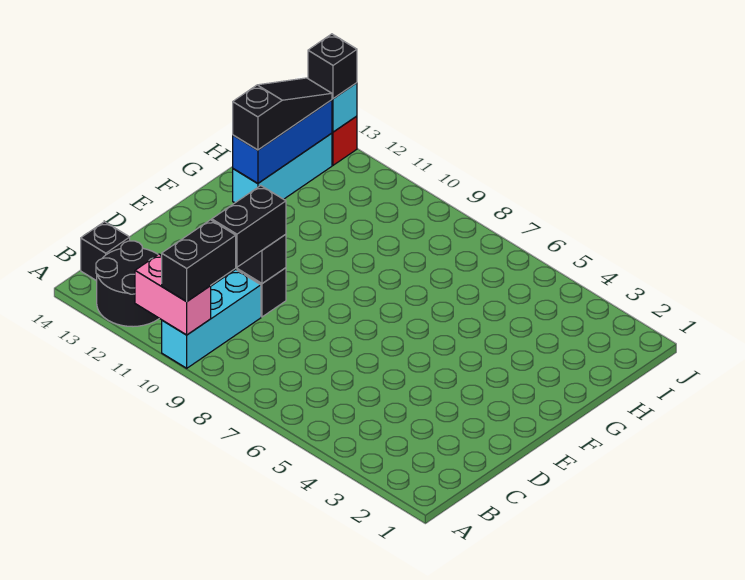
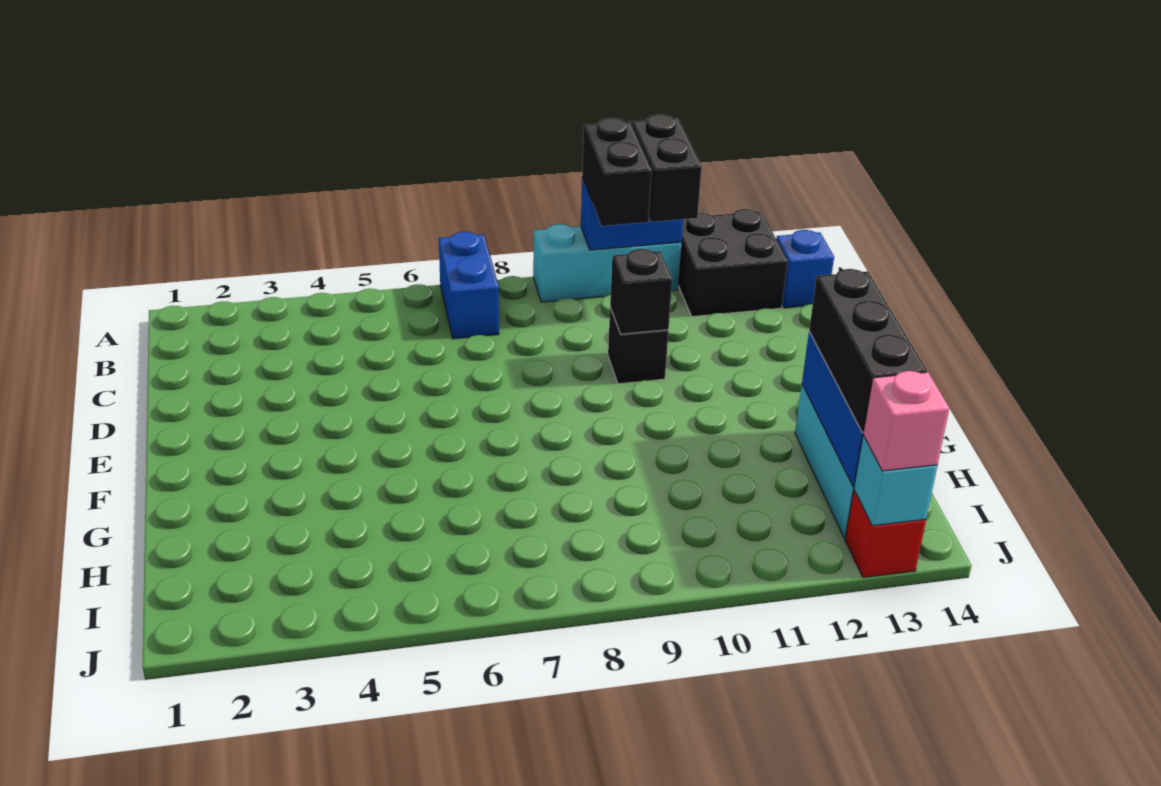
none -> blue 1x2 brick [439,232,499,339]
cyan 1x3 brick [162,270,261,368] -> cyan 1x3 brick turned to [533,224,681,302]
pink 1x2 brick [135,254,211,335] -> blue 1x2 brick [581,177,683,250]
black 2x2 round brick [96,241,159,327] -> black 2x2 brick [678,209,788,317]
black 1x1 brick [81,222,130,281] -> blue 1x1 brick [776,230,834,308]
black 1x2 brick [212,186,286,267] -> black 1x2 brick moved to [632,114,702,222]
black 1x3 slope [233,78,332,150] -> black 1x3 brick [809,269,927,433]
black 1x1 brick [308,34,357,99] -> pink 1x1 brick [863,371,949,471]

